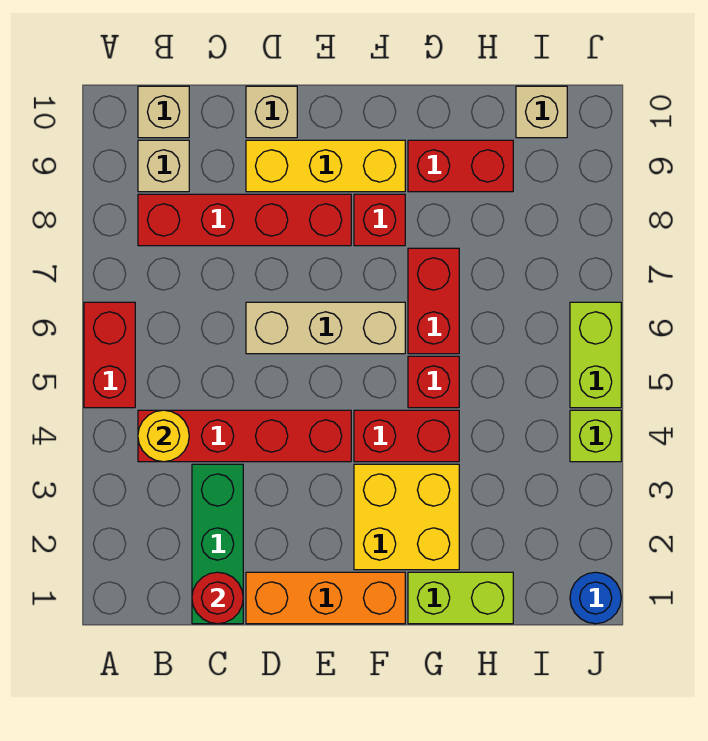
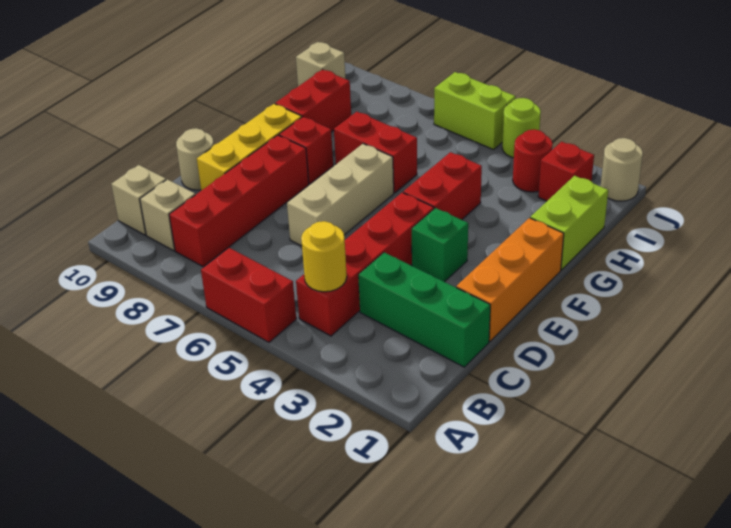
red 1x1 round brick [192,572,243,624] -> red 1x1 round brick moved to [513,129,553,192]
tan 1x1 brick [246,86,297,138] -> tan 1x1 round brick [176,128,214,190]
none -> green 1x1 brick [412,208,468,282]
yellow 2x2 brick [354,464,459,570] -> none
red 1x1 brick [408,356,459,408] -> red 1x1 brick moved to [538,142,594,201]
blue 1x1 round brick [570,572,621,624] -> tan 1x1 round brick [601,138,643,201]
lime 1x1 brick [570,410,621,462] -> lime 1x1 round brick [502,98,541,158]

